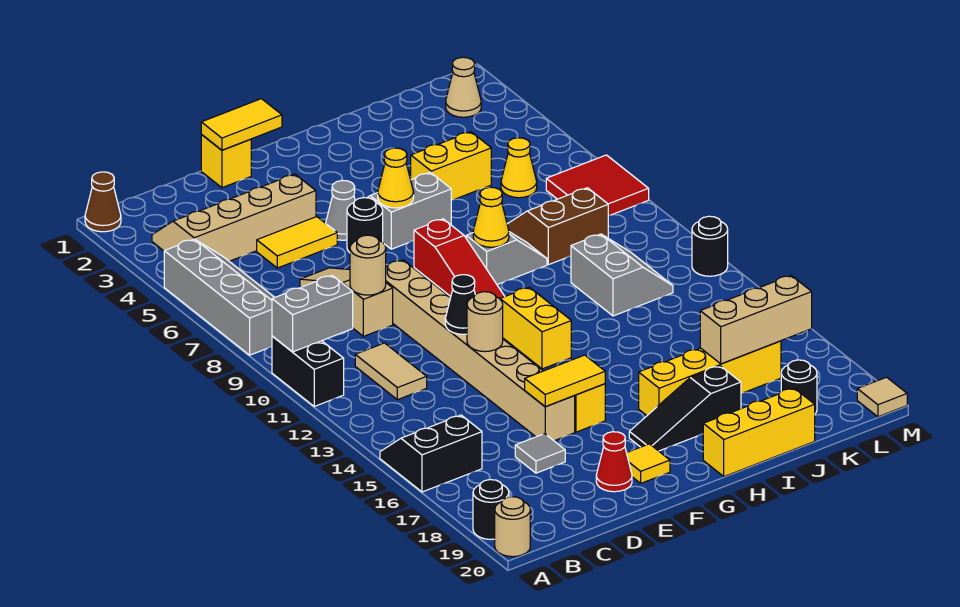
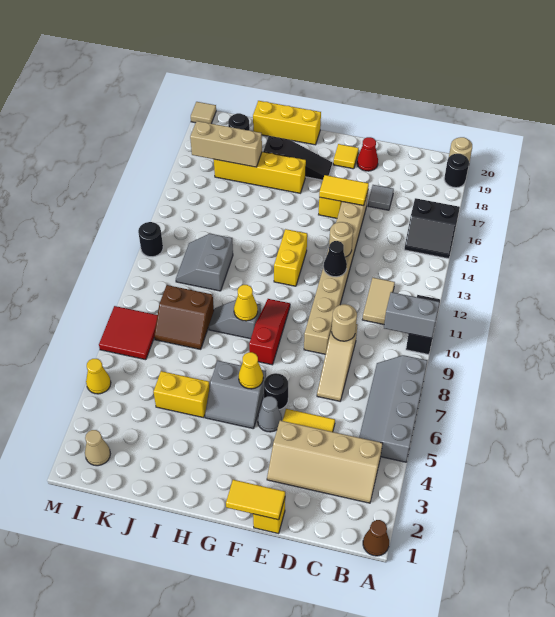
yellow 1x1 cone [501,138,537,198] -> yellow 1x1 cone moved to [86,359,111,394]

